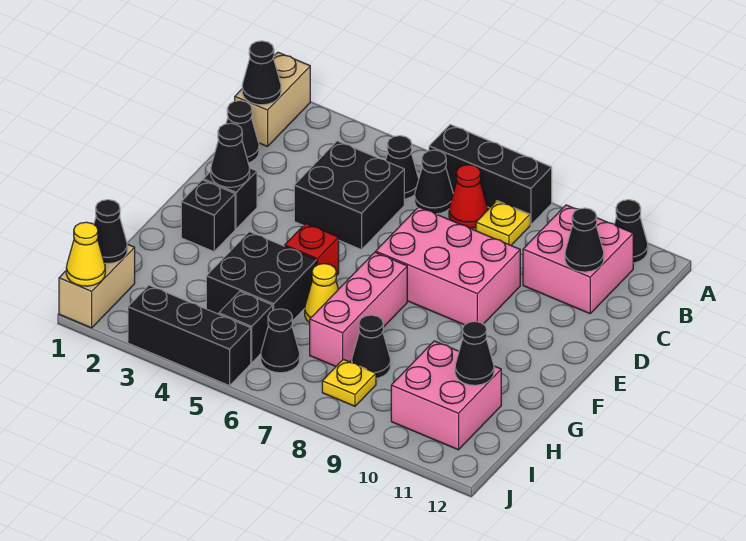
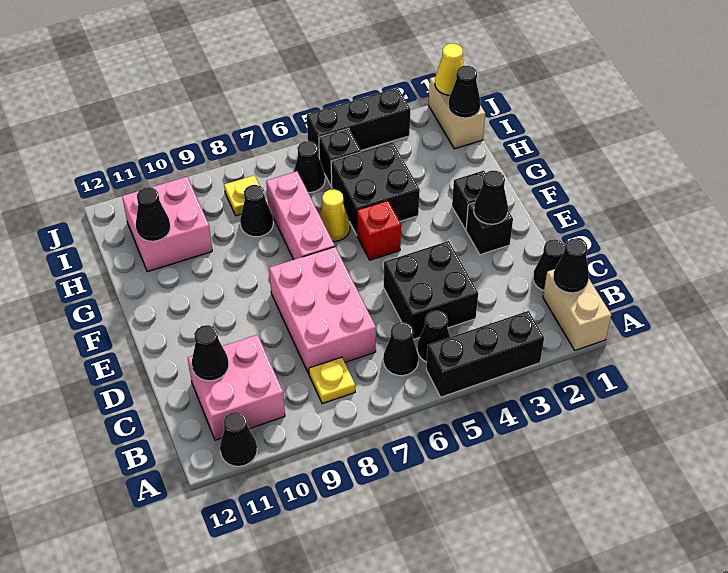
black 1x3 brick [429,125,552,225] -> black 1x3 brick moved to [426,311,544,397]
red 1x1 cone [449,165,488,228] -> none
pink 2x3 brick [376,207,520,325] -> pink 2x3 brick turned to [269,247,376,374]

